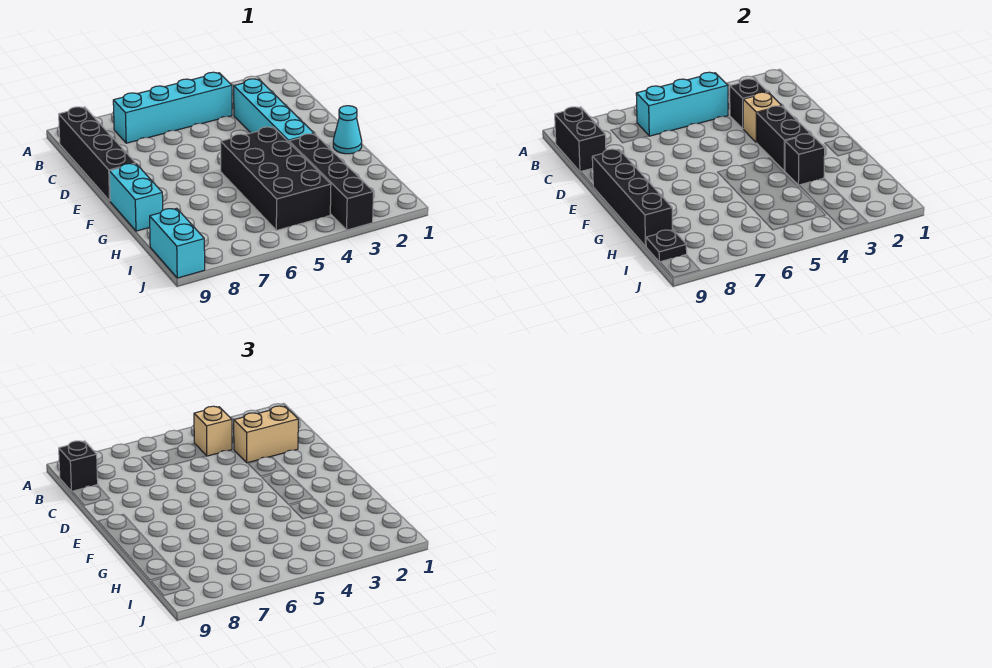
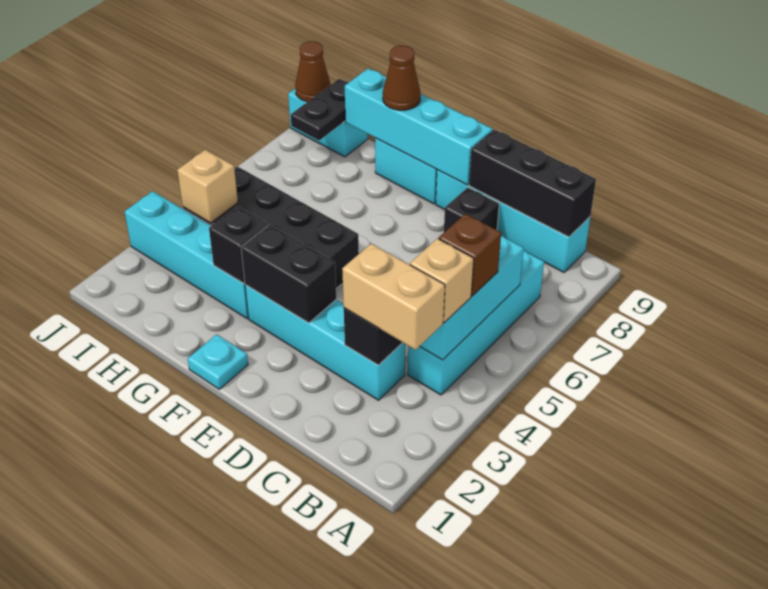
none -> brown 1x1 brick [439,214,501,296]
black 1x4 brick [59,107,136,201] -> cyan 1x4 brick [436,170,590,272]
black 1x2 brick [555,107,606,172] -> black 1x3 brick [469,130,596,237]
black 1x1 brick [59,441,98,492] -> black 1x1 brick moved to [444,188,499,232]
tan 1x2 brick [234,406,298,463] -> tan 1x2 brick turned to [342,244,445,350]
tan 1x1 brick [743,92,781,143] -> tan 1x1 brick moved to [177,150,238,223]
black 1x4 brick [592,149,673,246] -> cyan 1x4 brick [345,68,493,185]
cyan 1x1 cone [333,106,362,154] -> cyan 1x1 plate [188,334,248,389]
black 1x4 brick [289,134,374,230] -> cyan 1x4 brick [125,191,249,318]
none -> brown 1x1 cone [383,46,421,110]
black 1x1 plate [646,230,687,262] -> black 1x2 plate [291,79,349,140]
none -> brown 1x1 cone [295,41,331,102]

